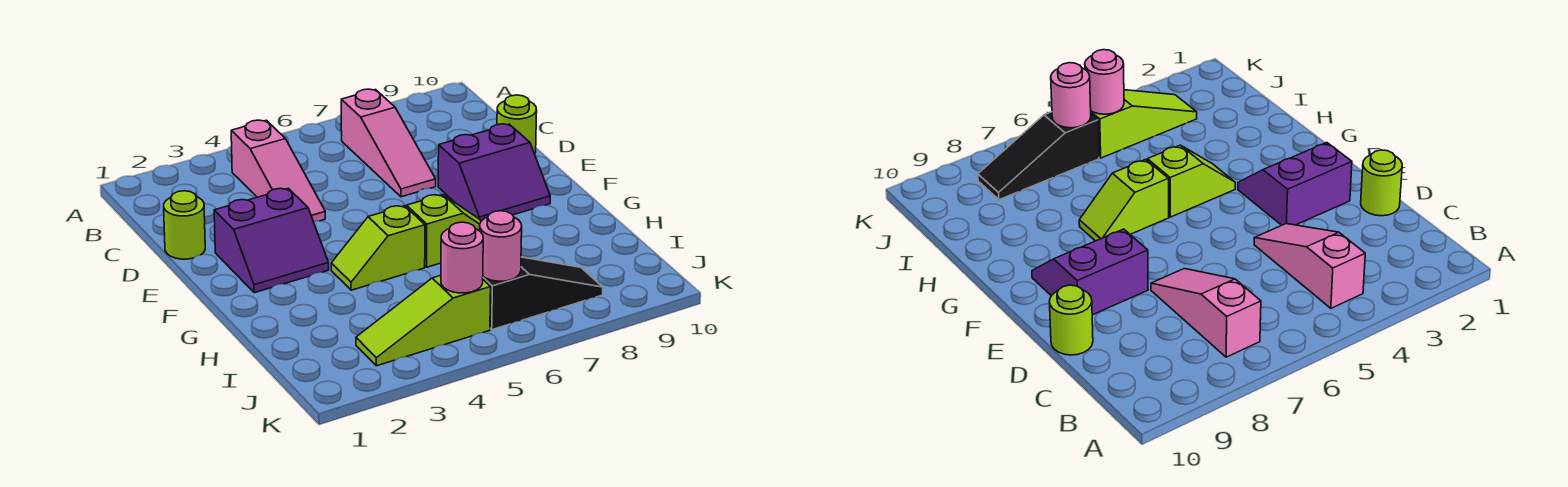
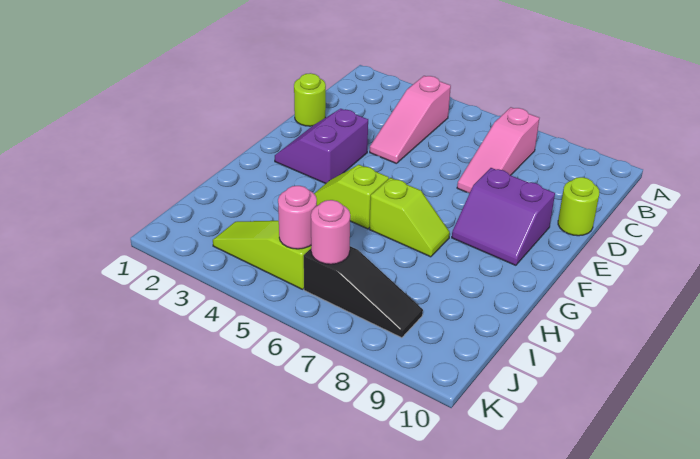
purple 2x2 slope [214,188,329,293] -> purple 2x2 slope turned to [275,109,368,184]

